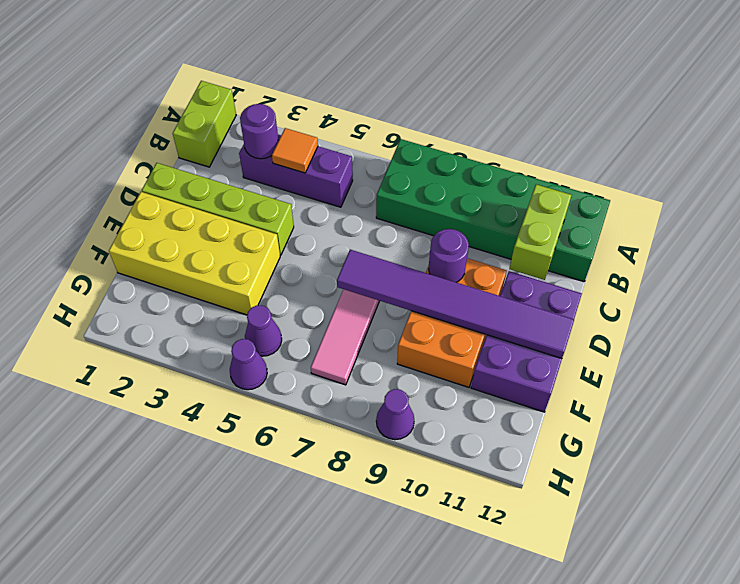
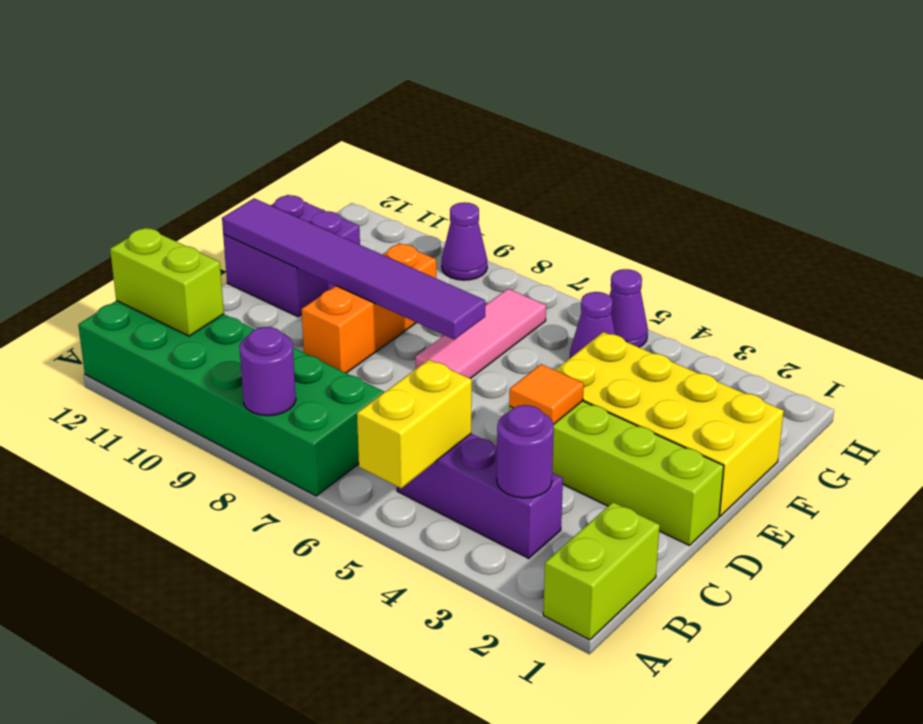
none -> yellow 1x2 brick [357,360,472,488]
orange 1x1 tile [272,128,318,173] -> orange 1x1 tile moved to [509,364,584,425]
lime 1x2 brick [509,184,571,280] -> lime 1x2 brick turned to [110,228,224,336]
orange 2x3 brick [397,258,507,387] -> orange 1x3 brick [301,243,436,373]
purple 1x1 round brick [429,229,469,282] -> purple 1x1 round brick moved to [239,327,296,416]
purple 2x3 brick [471,271,582,412] -> purple 2x2 brick [223,195,360,317]

